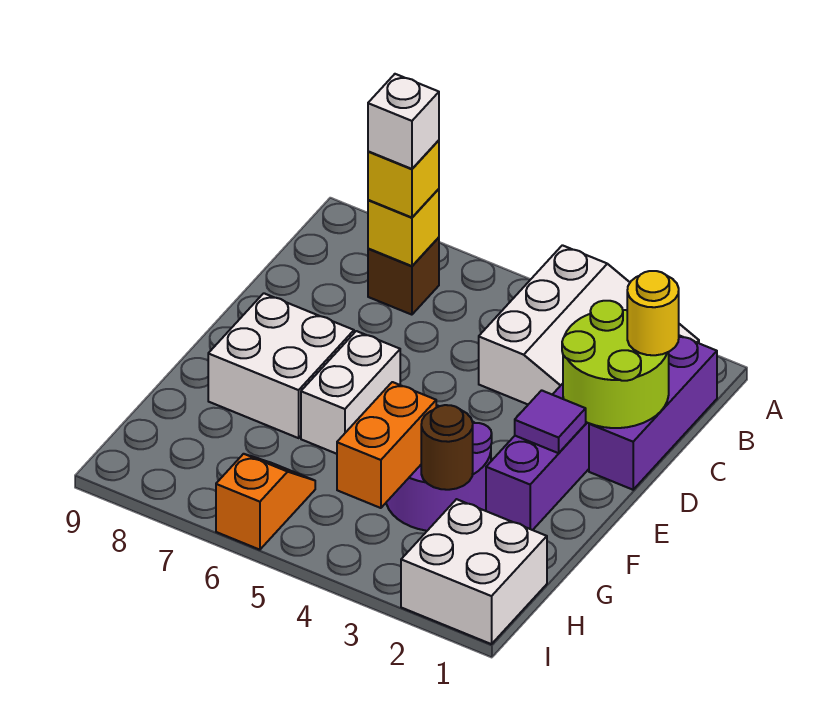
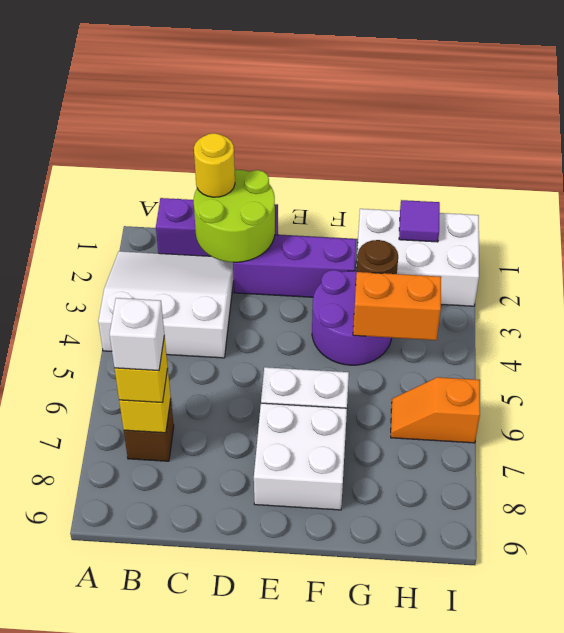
purple 1x1 tile [515,390,586,453] -> purple 1x1 tile moved to [399,200,440,242]
white 2x2 brick [401,499,547,644] -> white 2x3 brick [356,209,479,306]

